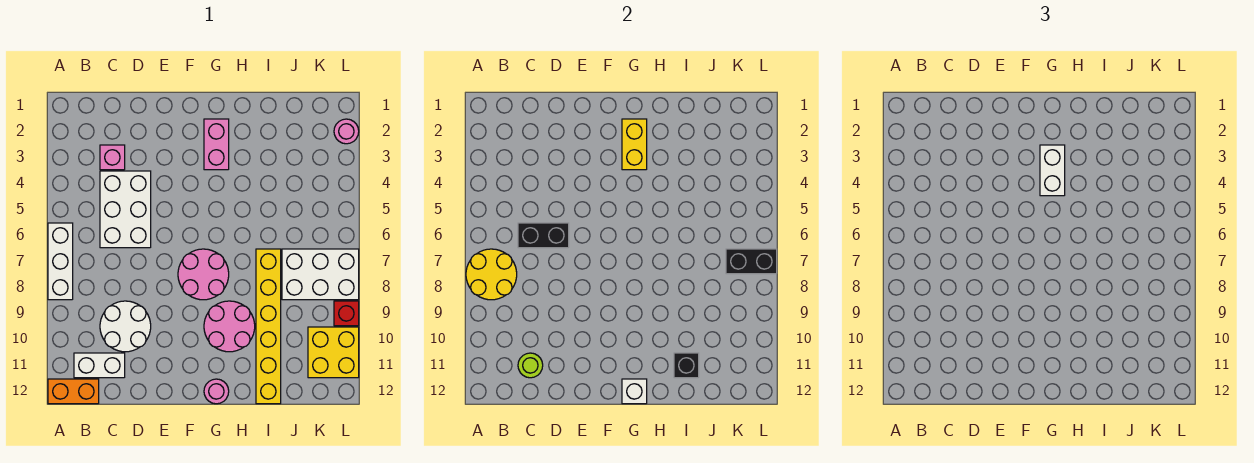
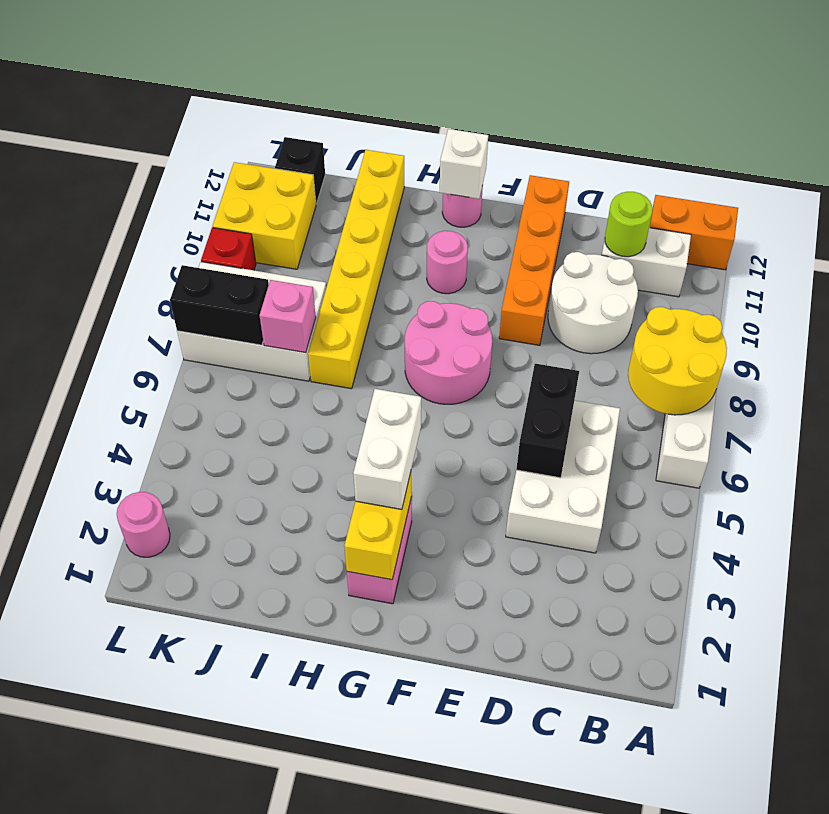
pink 1x1 brick [100,145,125,170] -> pink 1x1 brick moved to [260,280,316,353]
black 1x2 brick [518,223,569,248] -> black 1x2 brick turned to [516,364,579,478]
none -> orange 1x4 brick [499,175,569,345]
pink 2x2 round brick [204,301,255,352] -> pink 1x1 round brick [427,231,468,294]
black 1x1 brick [674,353,699,378] -> black 1x1 brick moved to [275,137,325,204]

